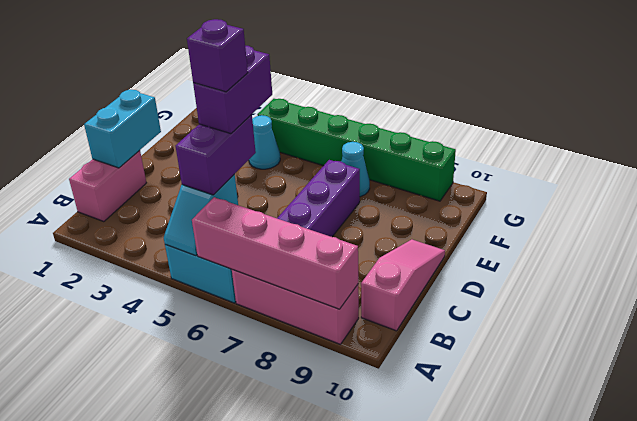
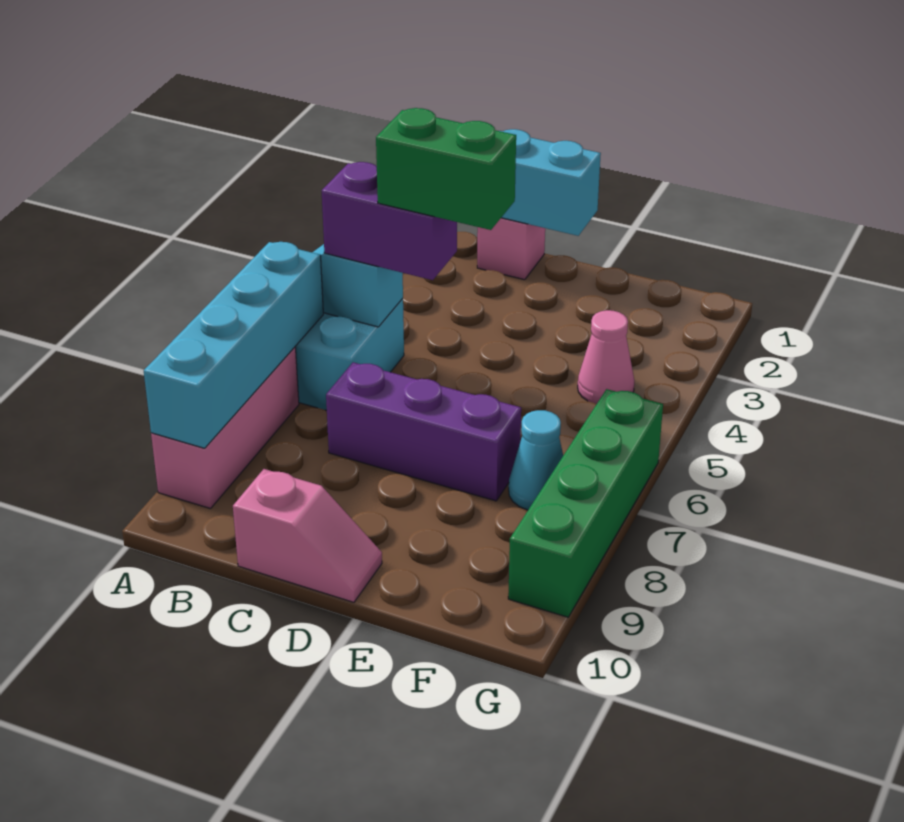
pink 1x4 brick [192,197,358,309] -> cyan 1x4 brick [144,242,323,448]
pink 1x2 brick [69,150,146,222] -> pink 1x1 brick [477,218,545,280]
pink 1x3 slope [361,239,445,331] -> pink 1x2 slope [233,469,382,602]
purple 1x2 brick [193,46,272,134] -> green 1x2 brick [376,108,516,230]
purple 1x1 brick [187,19,248,92] -> none
cyan 1x1 cone [249,115,280,169] -> pink 1x1 cone [578,310,634,404]
green 1x6 brick [257,99,456,201] -> green 1x4 brick [508,389,663,617]

